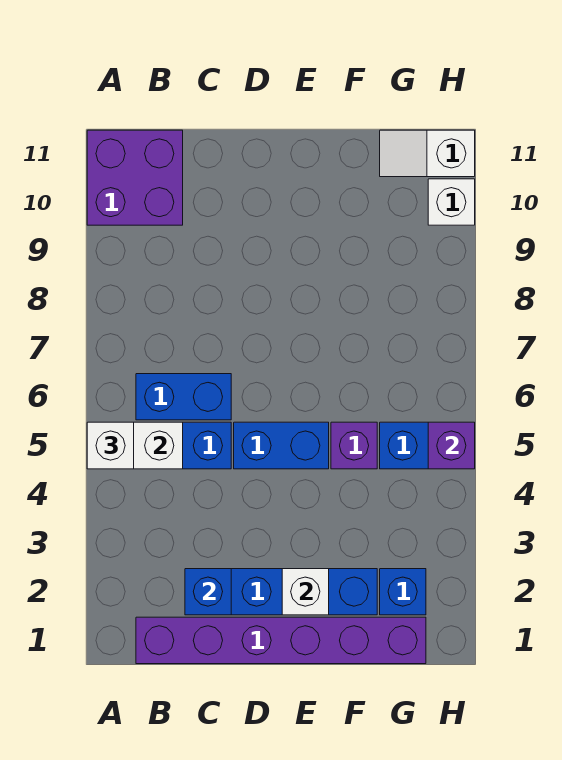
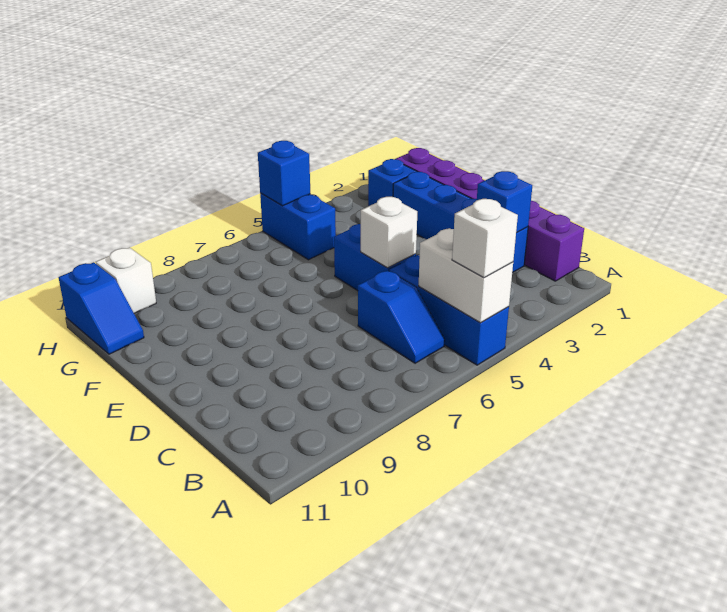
purple 2x2 brick [87,130,183,225] -> none
blue 1x2 brick [136,374,231,420] -> blue 1x2 slope [358,270,445,363]
white 1x1 brick [282,569,329,615] -> white 1x1 brick moved to [361,197,417,268]
purple 1x1 brick [331,422,377,469] -> none
white 1x2 slope [380,130,475,177] -> blue 1x2 slope [59,262,144,354]
purple 1x1 brick [428,422,475,469] -> blue 1x1 brick [258,141,310,206]

